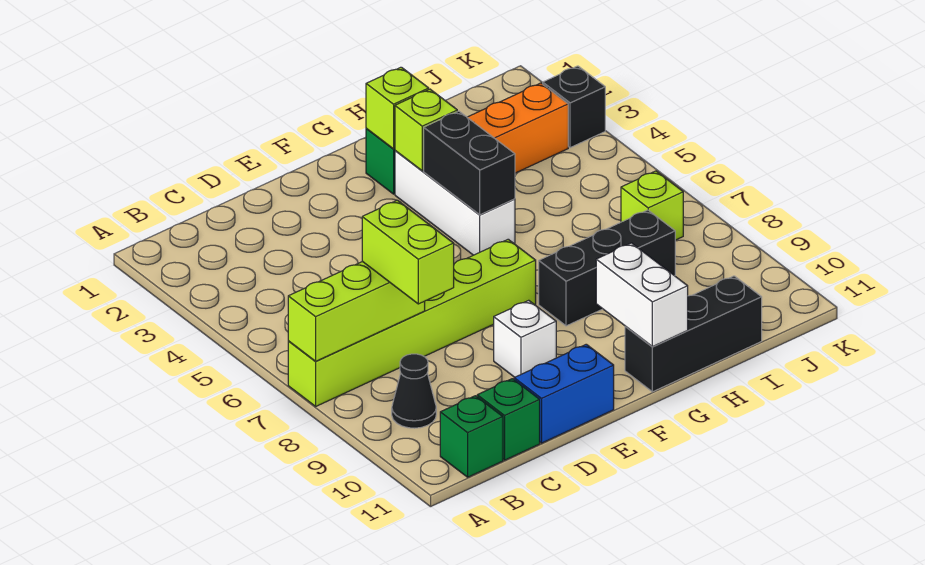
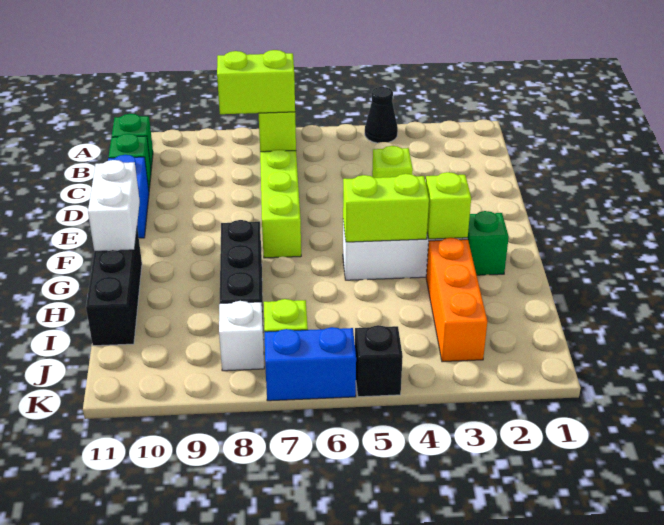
black 1x1 cone [392,354,436,428] -> black 1x1 cone moved to [365,87,398,143]
white 1x1 brick [494,300,556,377] -> white 1x1 brick moved to [219,301,264,371]
lime 1x1 brick [366,67,429,149] -> lime 1x1 brick moved to [372,146,413,178]
black 1x2 brick [424,111,515,215] -> lime 1x2 brick [343,174,429,242]
white 1x2 brick [596,243,688,347] -> white 1x2 brick turned to [88,160,140,251]
black 1x1 brick [543,66,605,148] -> black 1x1 brick moved to [355,325,403,397]
none -> blue 1x2 brick [265,327,356,401]

